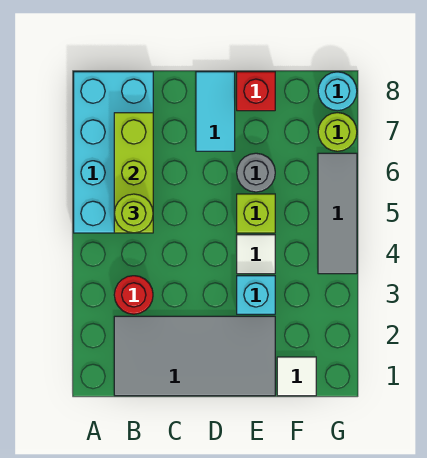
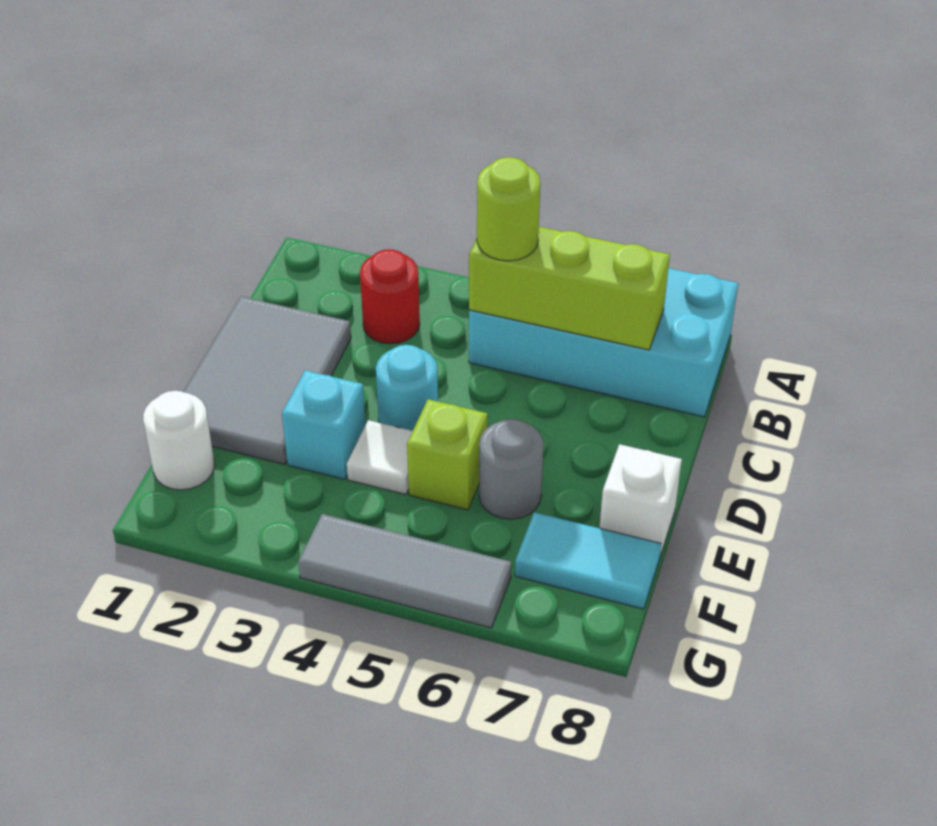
grey 2x4 tile [114,316,275,396] -> grey 2x3 tile [184,296,351,464]
cyan 1x2 tile [196,72,235,151] -> cyan 1x2 tile moved to [515,512,661,609]
red 1x1 brick [237,72,275,111] -> white 1x1 brick [599,444,682,556]
white 1x1 tile [277,357,316,396] -> white 1x1 round brick [143,391,215,490]
lime 1x1 round brick [318,113,357,151] -> none
cyan 1x1 round brick [318,72,357,111] -> cyan 1x1 round brick moved to [376,345,438,431]

